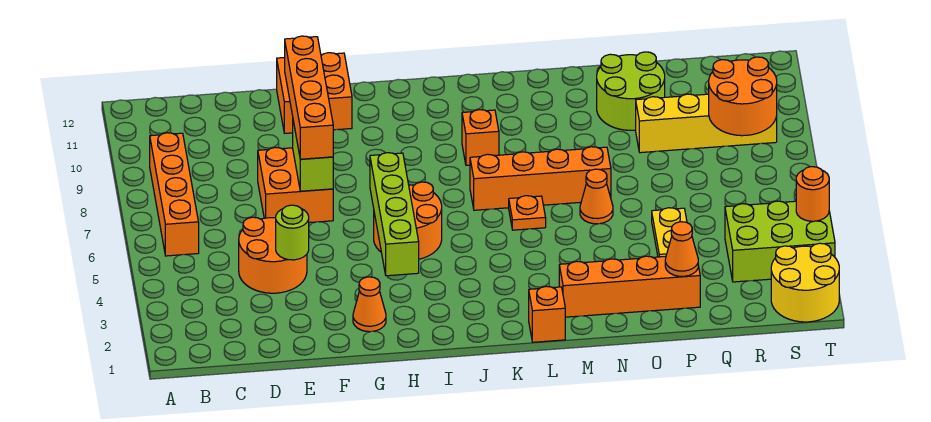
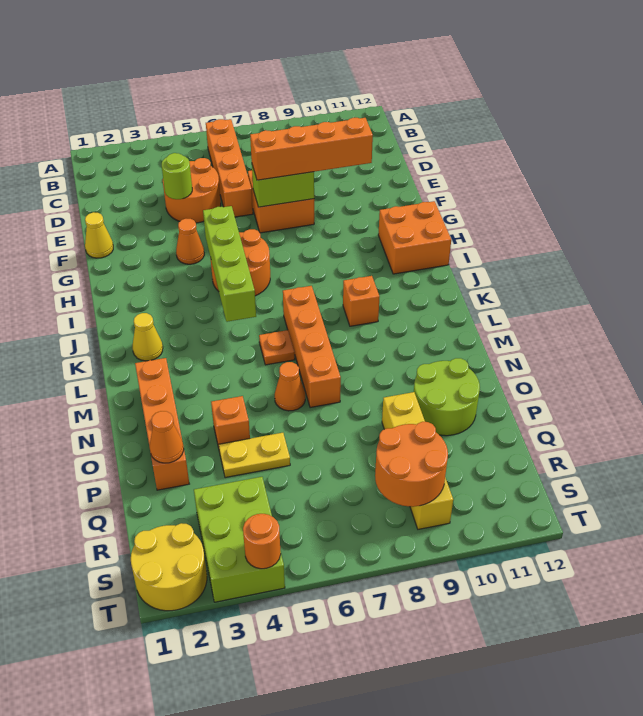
orange 1x4 brick [150,133,199,256] -> orange 1x4 brick turned to [206,119,253,217]
none -> yellow 1x1 cone [85,212,113,258]
orange 2x2 brick [277,53,352,133] -> orange 2x2 brick moved to [378,201,451,274]
orange 1x1 cone [353,277,386,332] -> orange 1x1 cone moved to [176,219,204,264]
lime 1x4 brick [370,153,419,276] -> lime 1x4 brick turned to [203,206,256,322]
none -> yellow 1x1 cone [132,313,163,361]
orange 1x1 brick [529,286,565,342] -> orange 1x1 brick moved to [211,396,250,448]

